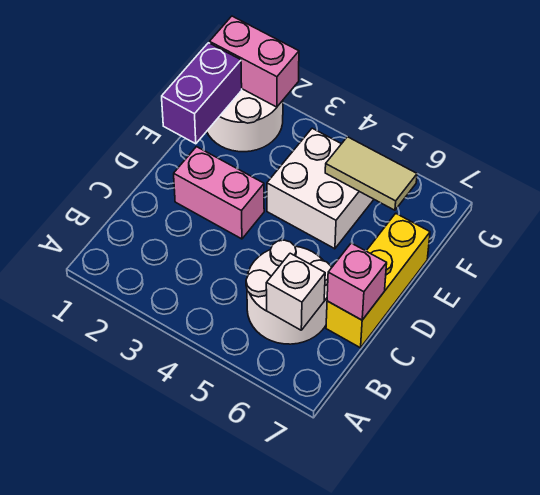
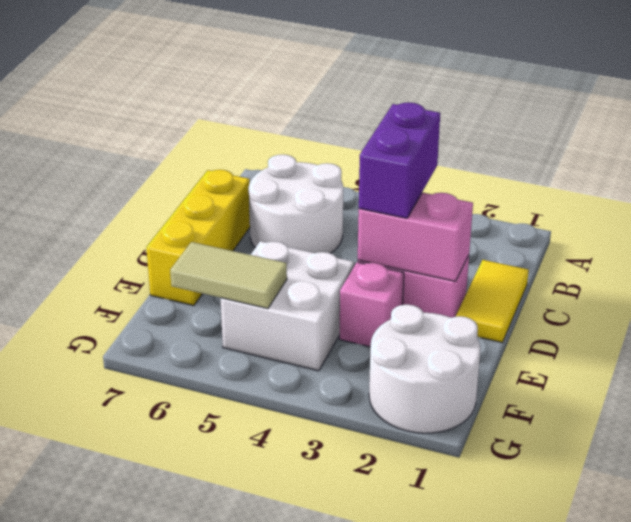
white 1x1 brick [266,253,325,330] -> none
none -> yellow 1x2 tile [456,260,529,342]
pink 1x1 brick [327,243,387,320] -> pink 1x1 brick moved to [340,262,404,347]
purple 1x2 brick [162,43,242,144] -> purple 1x2 brick moved to [359,102,440,218]
pink 1x2 brick [210,16,299,107] -> pink 1x2 brick moved to [358,192,473,281]

